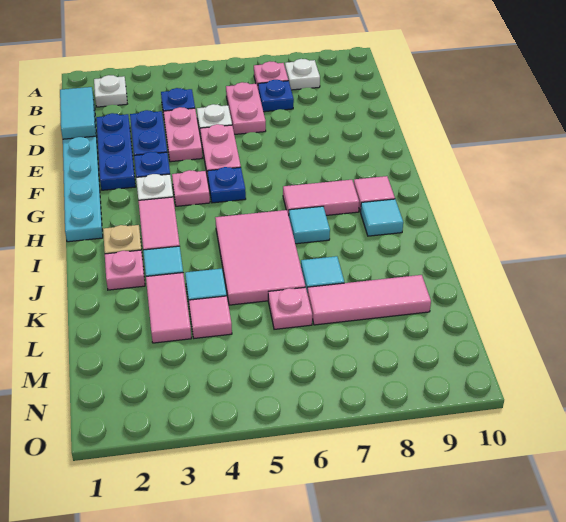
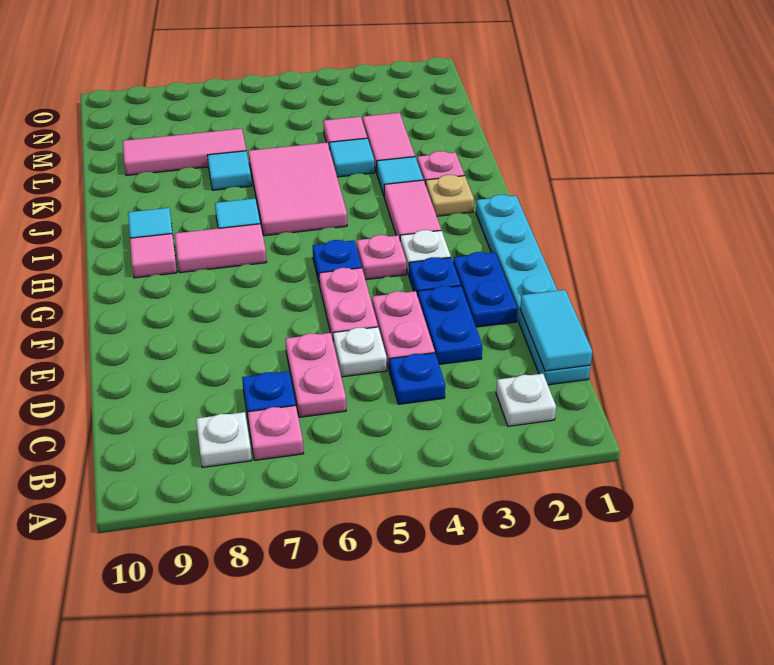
blue 1x3 plate [96,113,135,190] -> blue 1x2 plate [453,252,517,327]
pink 1x1 plate [268,287,312,329] -> none

